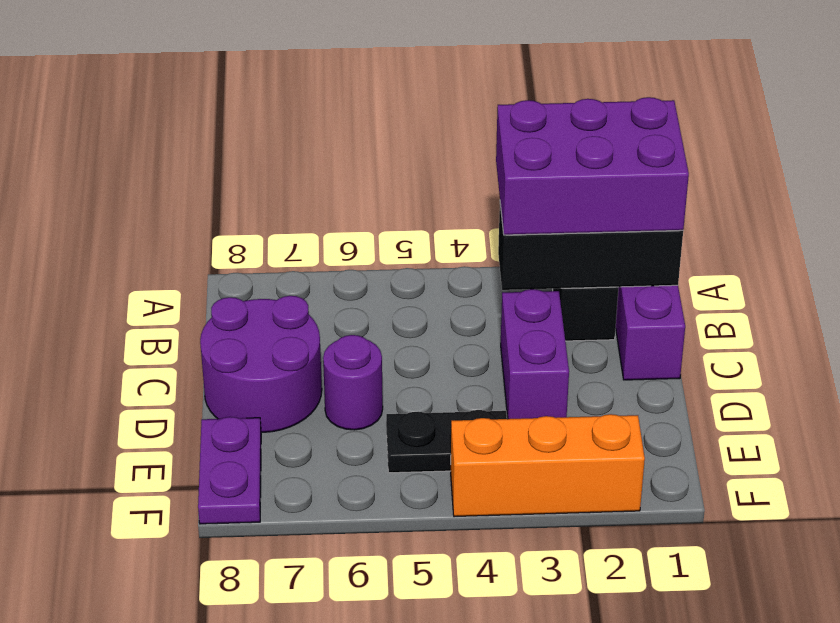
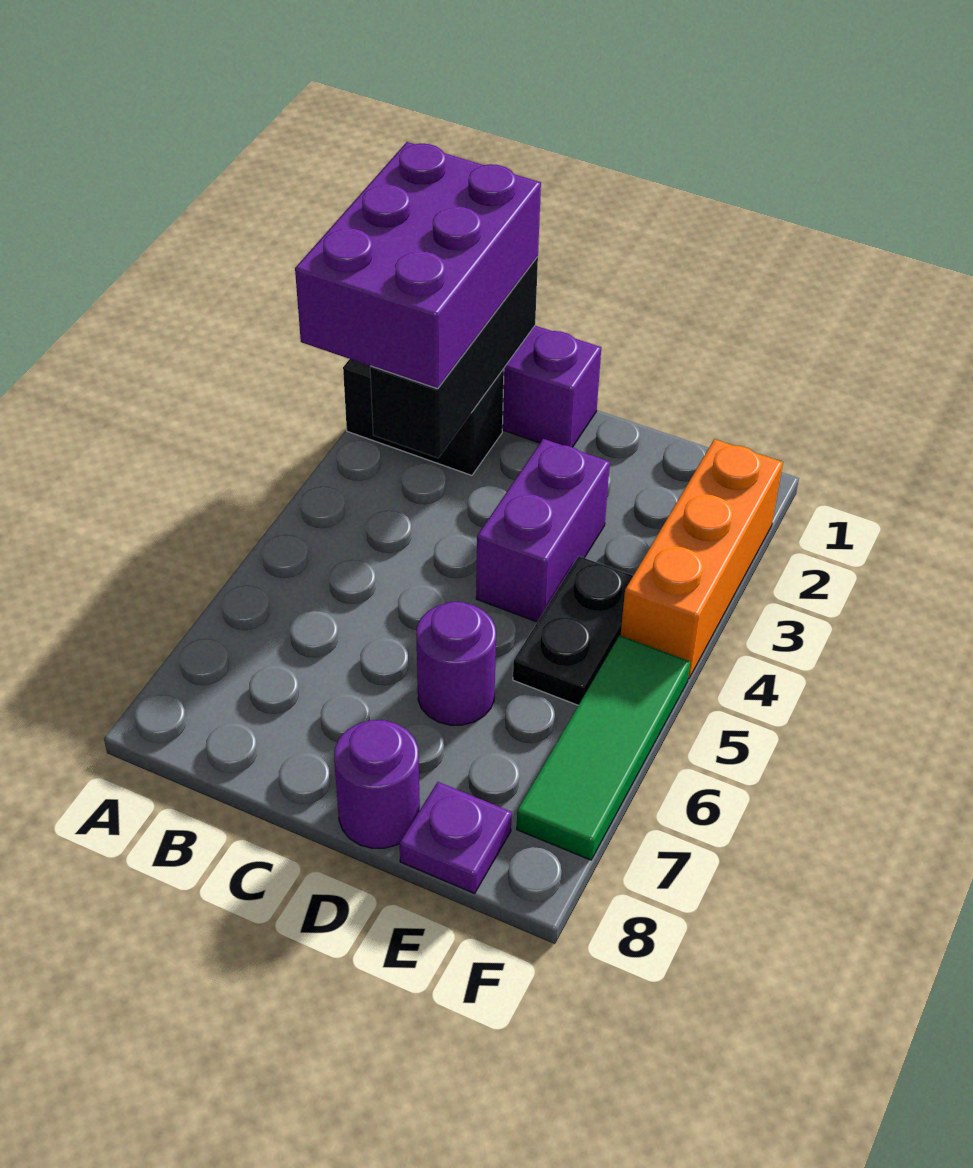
purple 1x2 brick [501,289,569,419] -> purple 1x2 brick turned to [476,439,610,622]
purple 2x2 round brick [200,296,322,432] -> purple 1x1 round brick [334,720,420,848]
purple 1x2 plate [198,417,261,524] -> purple 1x1 plate [399,782,512,893]
none -> green 1x3 tile [517,635,690,860]

